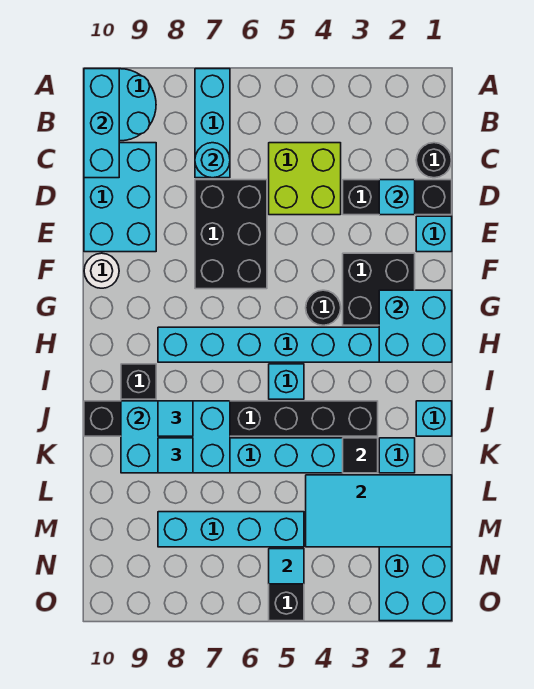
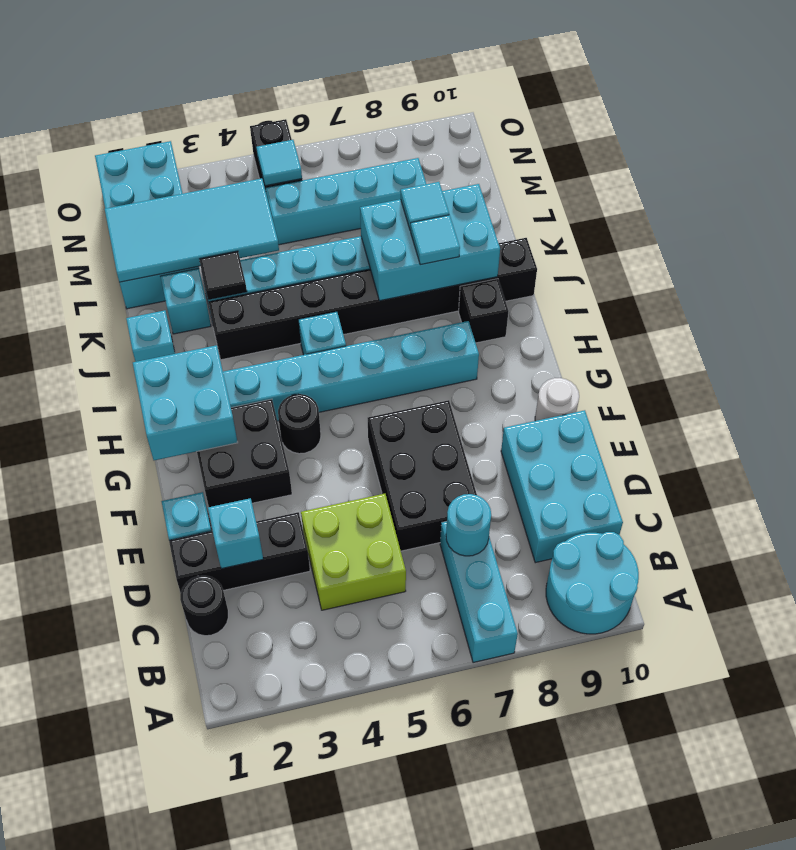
cyan 1x3 brick [84,69,119,178] -> none

